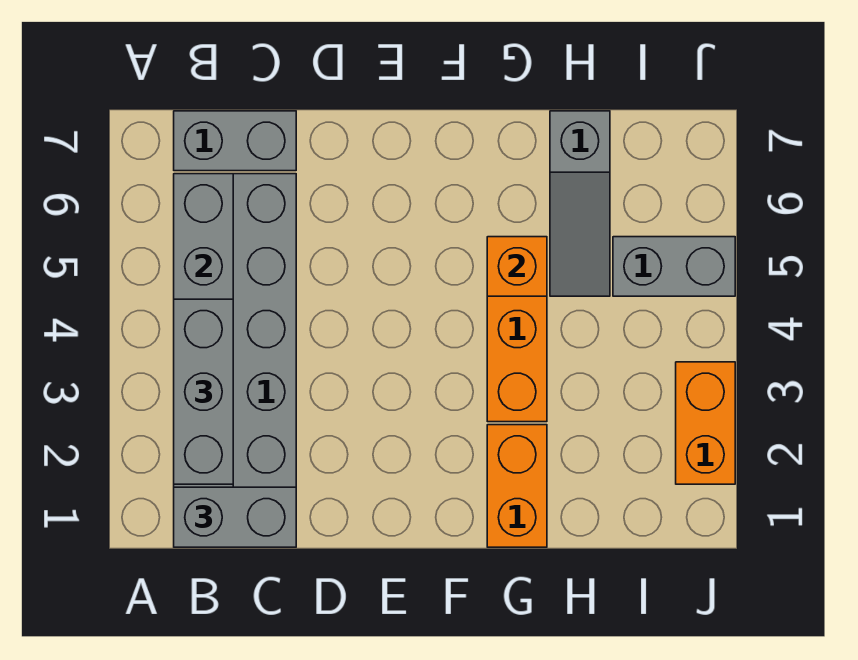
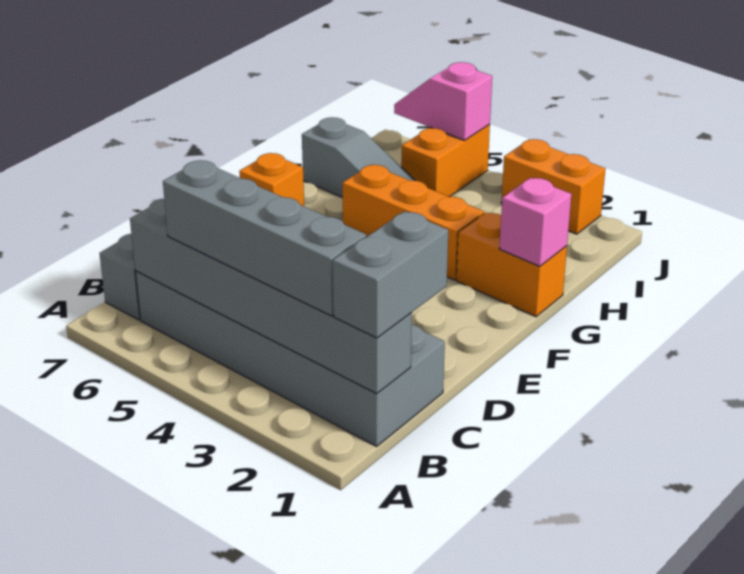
grey 1x3 brick [174,299,233,484] -> grey 1x4 brick [163,160,366,316]
none -> pink 1x1 brick [499,178,571,266]
orange 1x1 brick [487,237,547,296] -> orange 1x1 brick moved to [239,153,304,206]
grey 1x2 brick [613,237,735,296] -> orange 1x2 brick [401,124,490,197]
none -> pink 1x2 slope [394,62,492,140]

